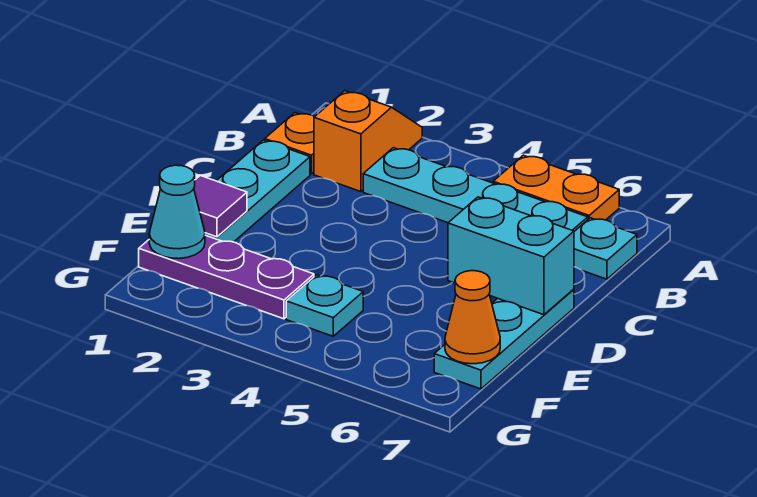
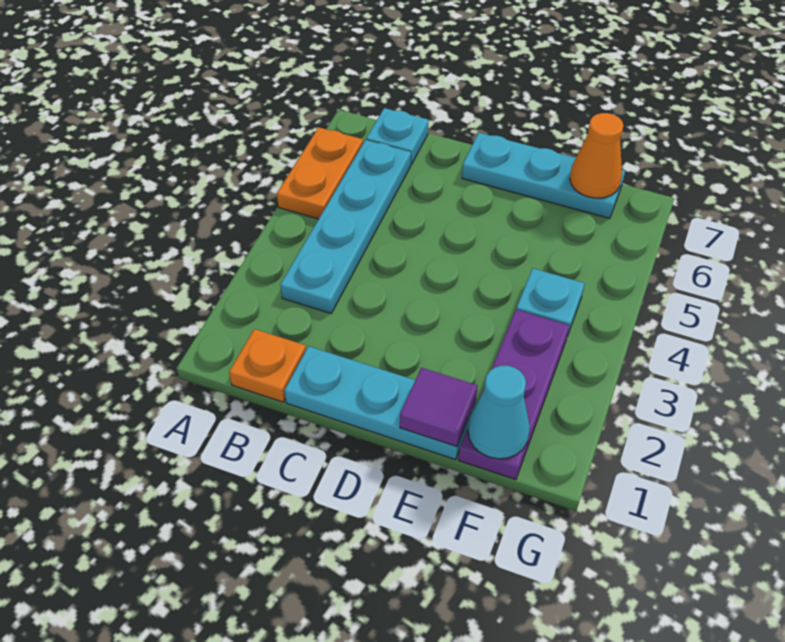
orange 1x2 slope [314,91,422,192] -> none
cyan 1x2 brick [448,197,574,315] -> none

